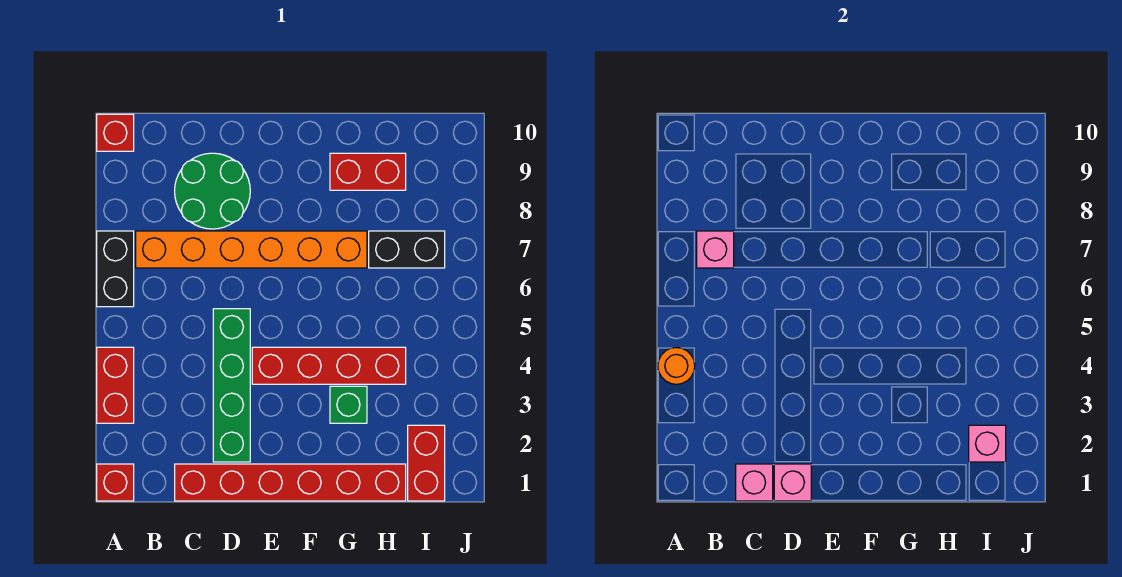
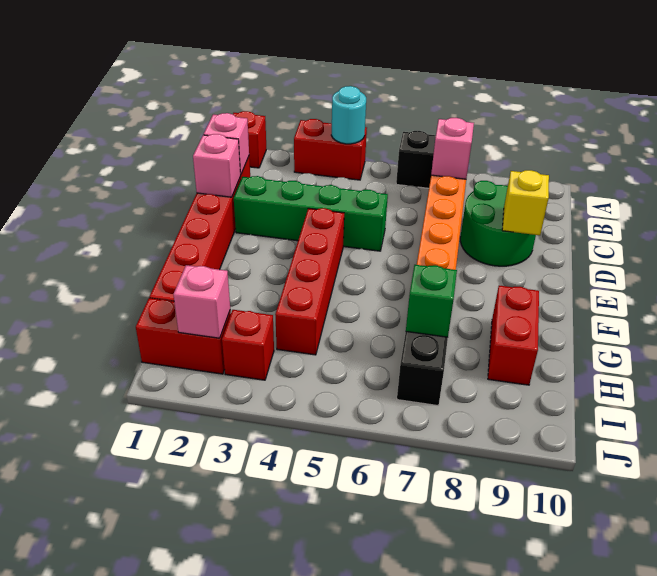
orange 1x1 round brick [658,348,695,384] -> cyan 1x1 round brick [331,86,366,144]
red 1x1 brick [97,114,134,151] -> red 1x1 brick moved to [222,310,274,380]
none -> yellow 1x1 brick [502,170,549,235]
green 1x1 brick [330,386,367,423] -> green 1x1 brick moved to [406,265,457,337]

